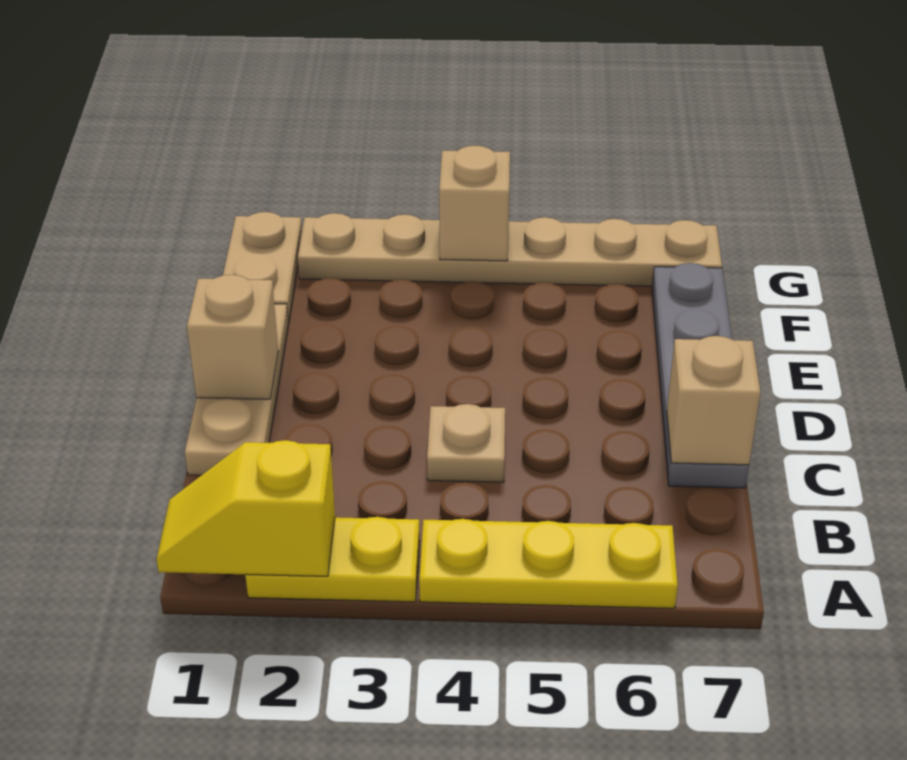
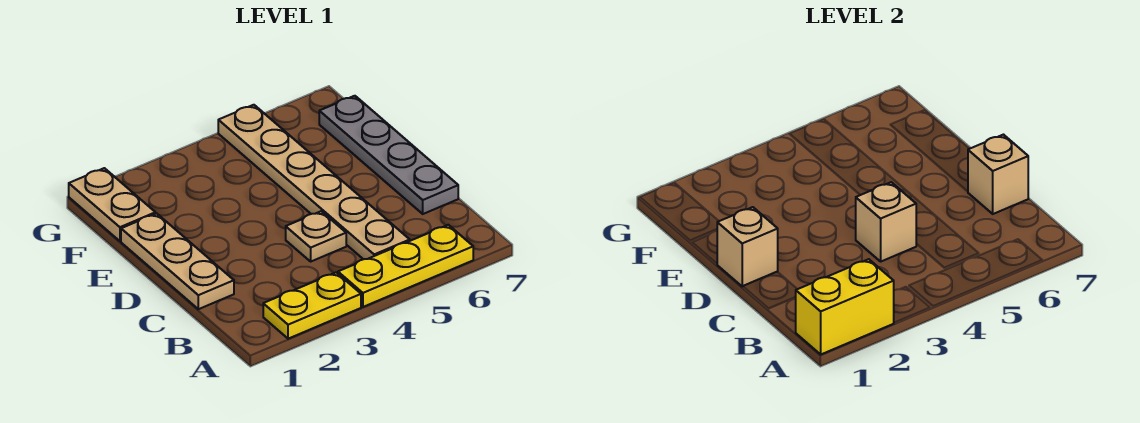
yellow 1x2 slope [156,440,335,576] -> yellow 1x2 brick [796,259,894,354]
tan 1x6 plate [298,213,722,286] -> tan 1x6 plate turned to [218,105,410,259]
tan 1x1 brick [439,146,510,261] -> tan 1x1 brick moved to [856,182,916,261]

